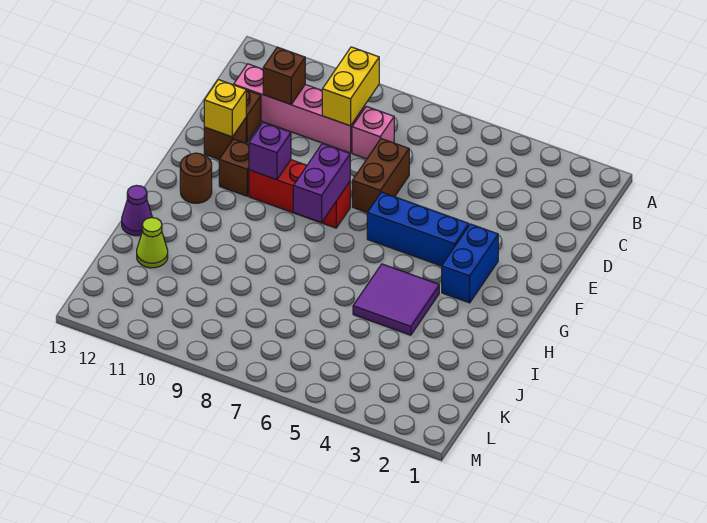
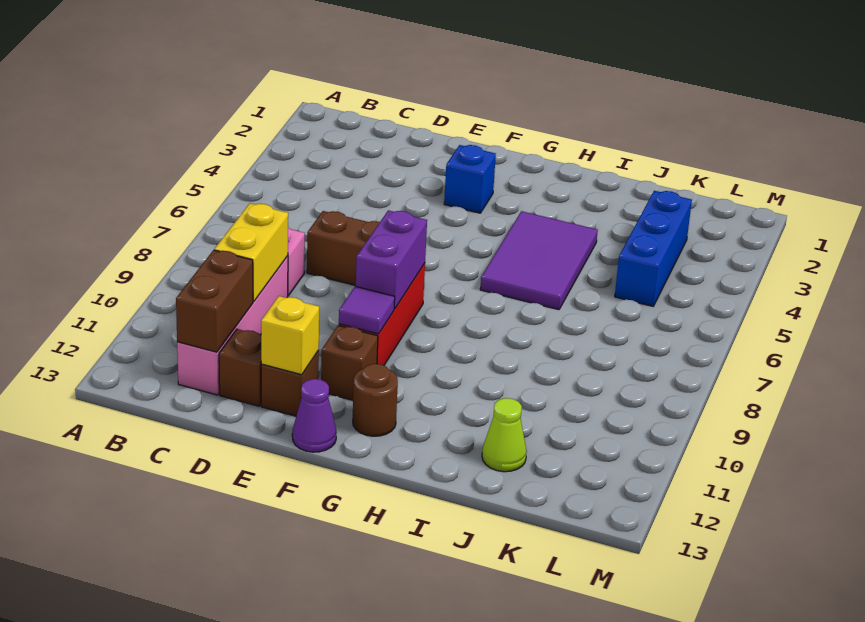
yellow 1x2 brick [322,47,379,126] -> yellow 1x2 brick turned to [214,203,288,302]
brown 1x1 brick [263,47,305,104] -> brown 1x2 brick [176,250,253,352]
blue 1x2 brick [442,224,498,303] -> blue 1x1 brick [444,145,496,213]
blue 1x3 brick [367,192,469,266] -> blue 1x3 brick moved to [615,191,692,306]
purple 1x2 brick [293,144,350,222] -> purple 1x2 brick turned to [356,210,427,309]
purple 1x1 brick [249,122,291,180] -> purple 1x1 tile [339,286,395,334]
purple 2x2 tile [353,264,439,335] -> purple 2x3 tile [480,211,598,310]
purple 1x1 cone [122,185,153,236] -> purple 1x1 cone moved to [292,379,337,452]

